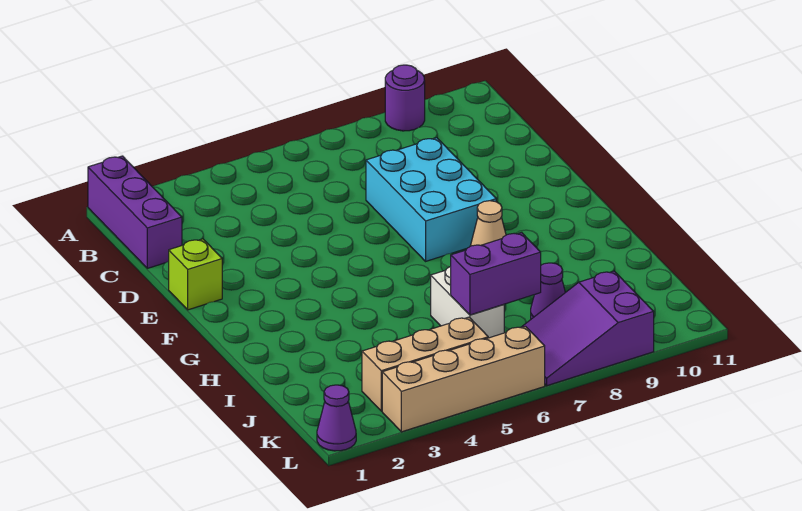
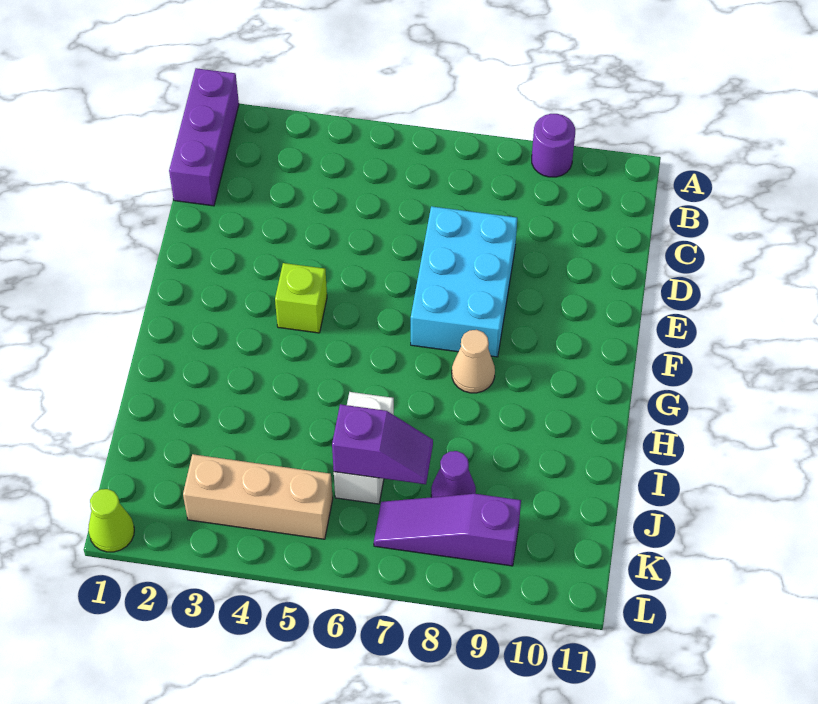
lime 1x1 brick [169,239,222,310] -> lime 1x1 brick moved to [275,263,327,333]
purple 1x2 brick [451,233,541,315] -> purple 1x2 slope [332,404,433,484]
purple 2x3 slope [521,271,654,386] -> purple 1x3 slope [374,494,521,566]
purple 1x1 cone [317,385,356,451] -> lime 1x1 cone [88,489,134,552]
tan 1x4 brick [382,326,545,432] -> none

